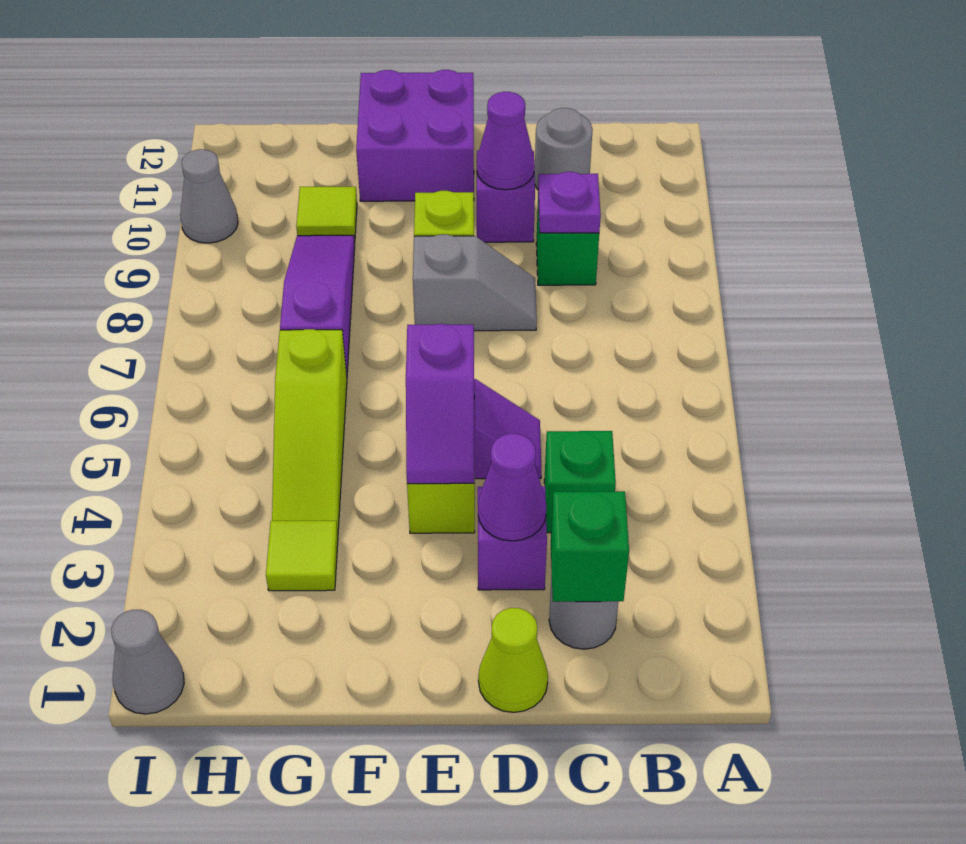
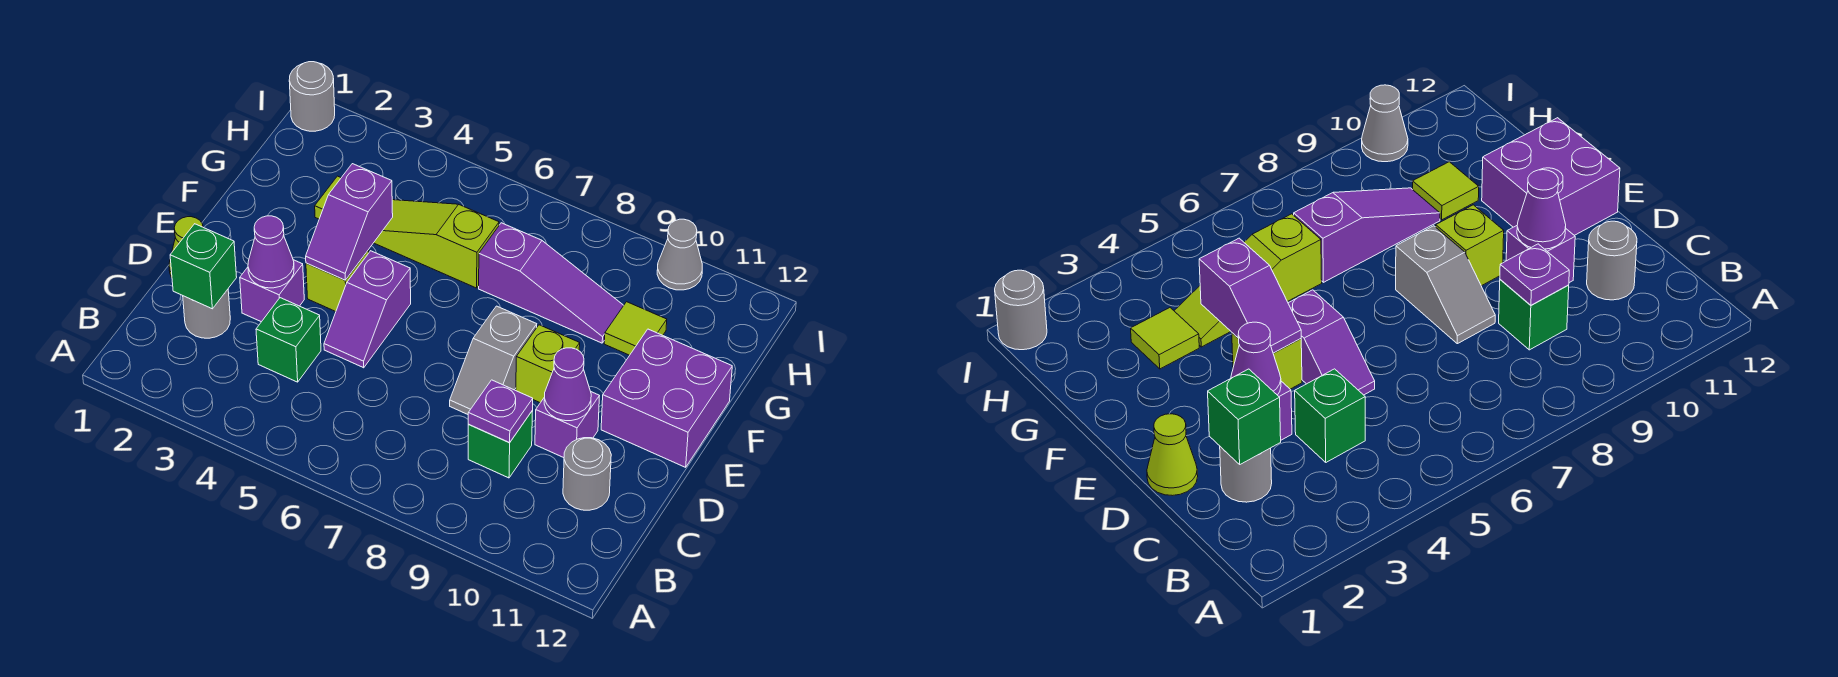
purple 1x2 slope [406,324,474,484] -> purple 1x2 slope turned to [306,164,393,280]
grey 1x1 cone [111,609,184,714] -> grey 1x1 round brick [289,62,335,131]

